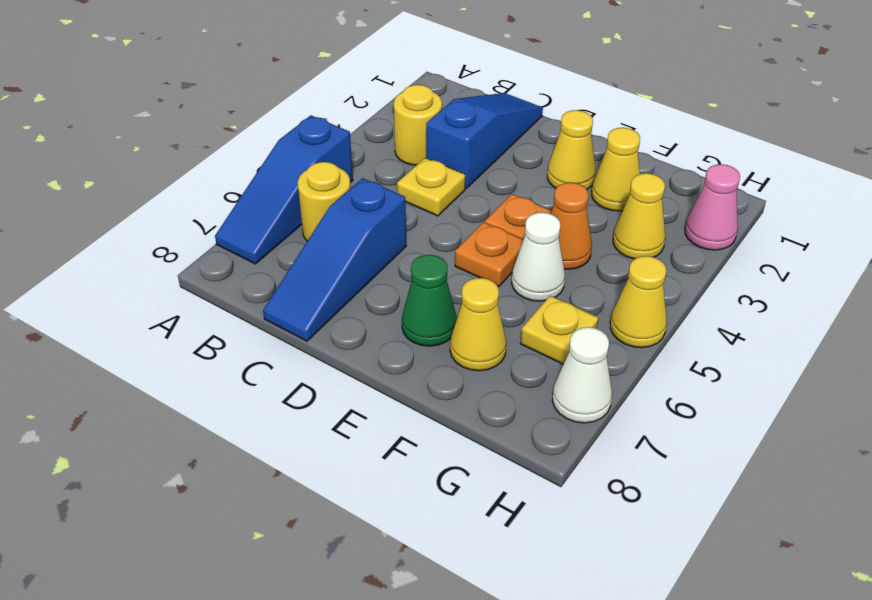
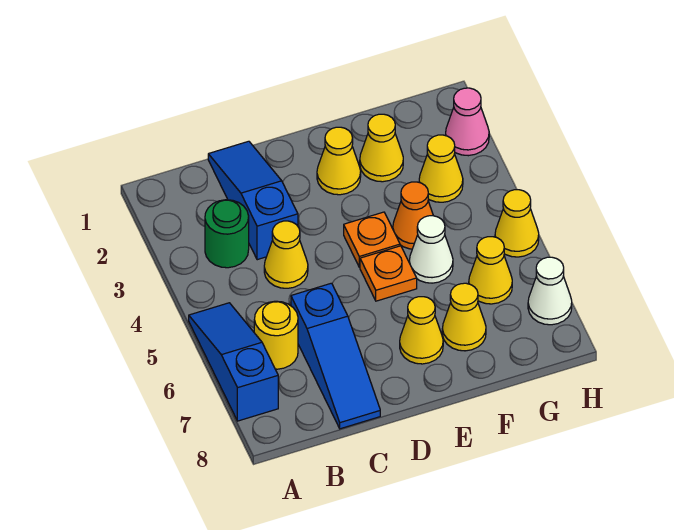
blue 1x3 slope [215,115,353,264] -> blue 1x3 slope turned to [189,303,278,421]
yellow 1x1 round brick [394,85,442,165] -> green 1x1 round brick [205,200,249,268]
yellow 1x1 plate [397,158,465,216] -> yellow 1x1 cone [264,221,308,288]
green 1x1 cone [402,255,457,346] -> yellow 1x1 cone [400,297,443,364]
yellow 1x1 plate [520,296,598,364] -> yellow 1x1 cone [469,237,512,304]

